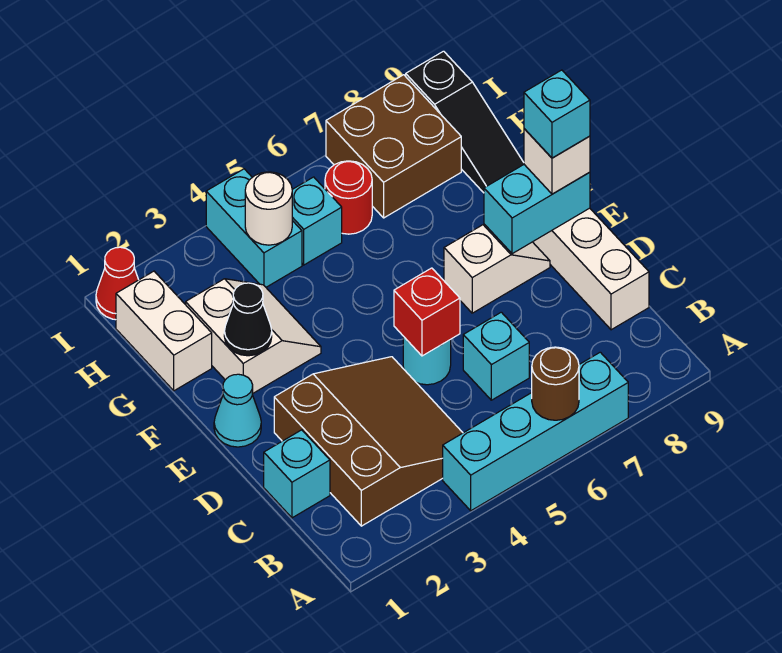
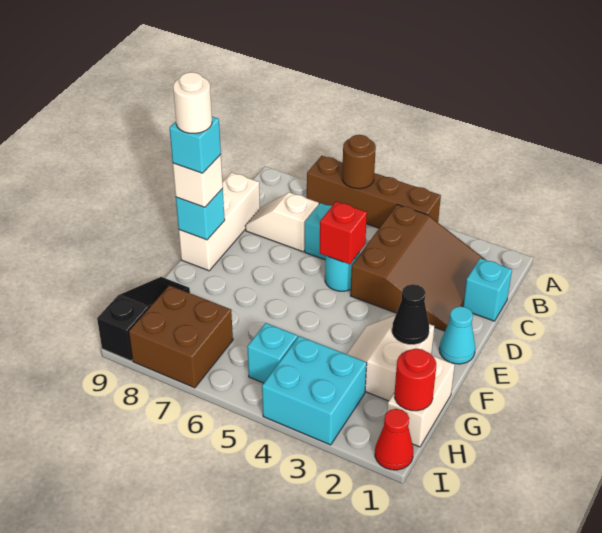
cyan 1x4 brick [443,352,628,511] -> brown 1x4 brick [307,156,441,228]
brown 3x3 slope [274,357,463,526] -> brown 3x3 slope turned to [350,205,486,331]
white 1x2 slope [444,225,550,313] -> white 1x2 slope moved to [245,192,319,252]
cyan 1x2 brick [484,165,590,254] -> cyan 1x1 brick [176,189,225,240]
cyan 1x2 brick [206,169,302,287] -> cyan 2x2 brick [262,336,367,445]
white 1x1 round brick [245,172,292,245] -> white 1x1 round brick moved to [173,72,212,133]
red 1x1 round brick [325,161,372,234] -> red 1x1 round brick moved to [395,349,436,411]

